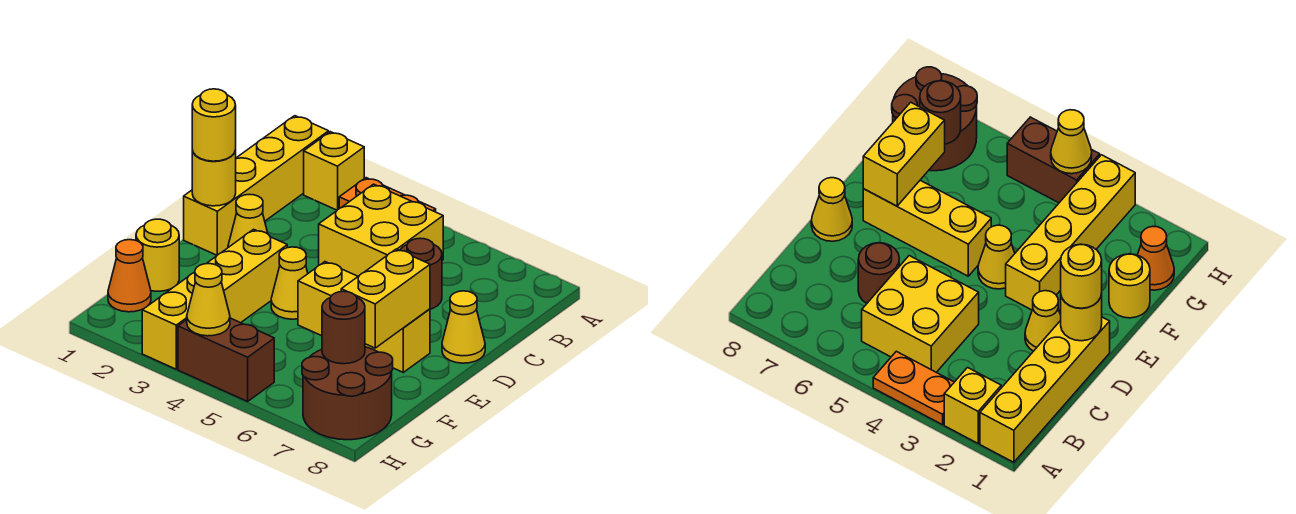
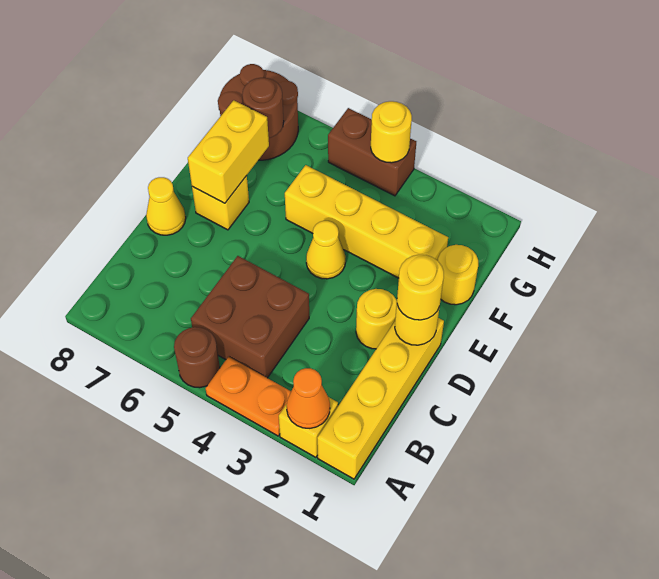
yellow 2x2 brick [319,184,443,276] -> brown 2x2 brick [191,256,309,378]
brown 1x1 round brick [400,238,442,309] -> brown 1x1 round brick moved to [174,327,220,388]
yellow 1x1 cone [228,194,268,247] -> yellow 1x1 round brick [356,289,397,349]
yellow 1x4 brick [142,229,287,369] -> yellow 1x4 brick turned to [285,165,448,278]
yellow 1x3 brick [298,262,430,372] -> yellow 1x1 brick [192,176,249,230]
orange 1x1 cone [108,240,151,312] -> orange 1x1 cone moved to [287,368,330,428]
yellow 1x1 cone [187,264,230,336] -> yellow 1x1 round brick [371,101,412,163]

